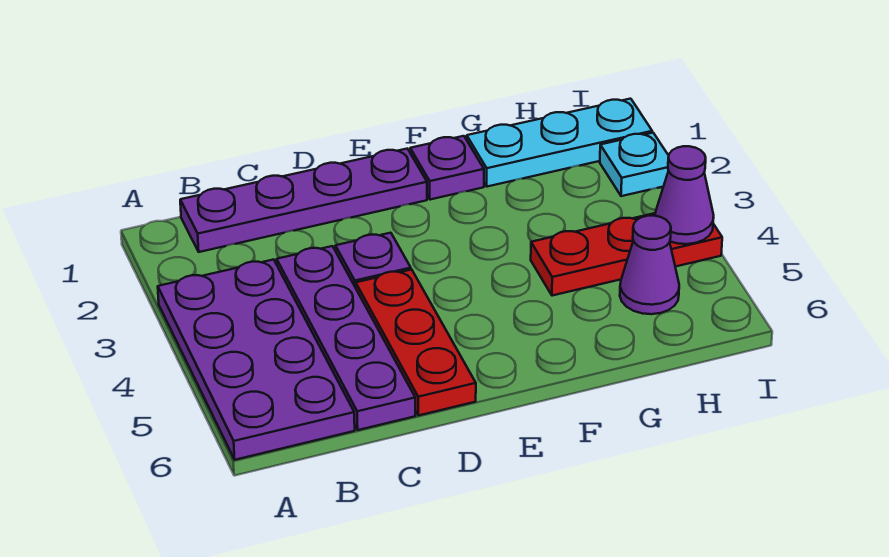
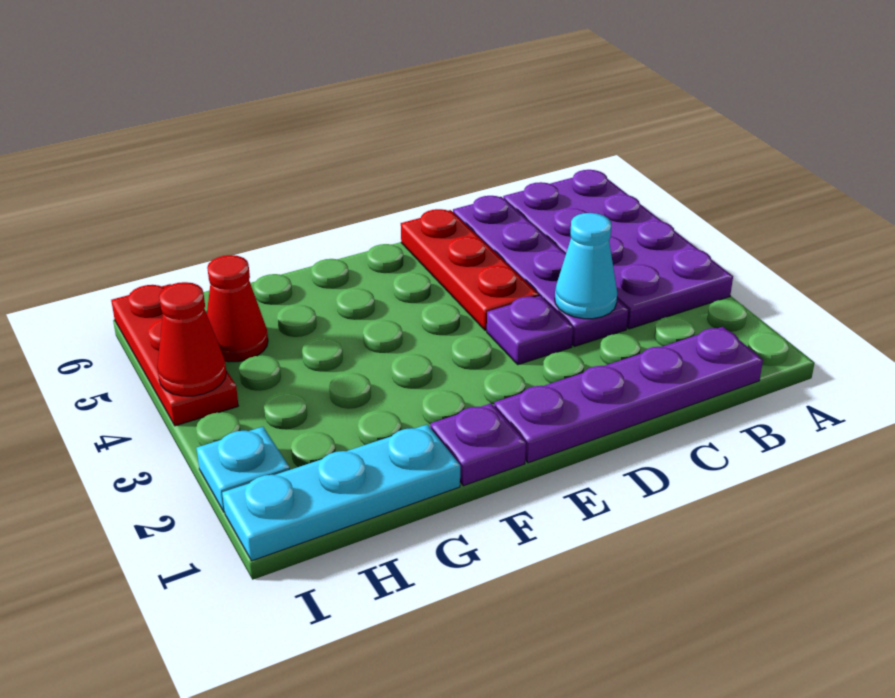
none -> cyan 1x1 cone [555,213,617,319]
red 1x3 plate [531,213,722,296] -> red 1x3 plate turned to [111,284,238,426]
purple 1x1 cone [620,216,679,314] -> red 1x1 cone [207,255,268,362]
purple 1x1 cone [655,146,714,244] -> red 1x1 cone [157,282,226,396]

